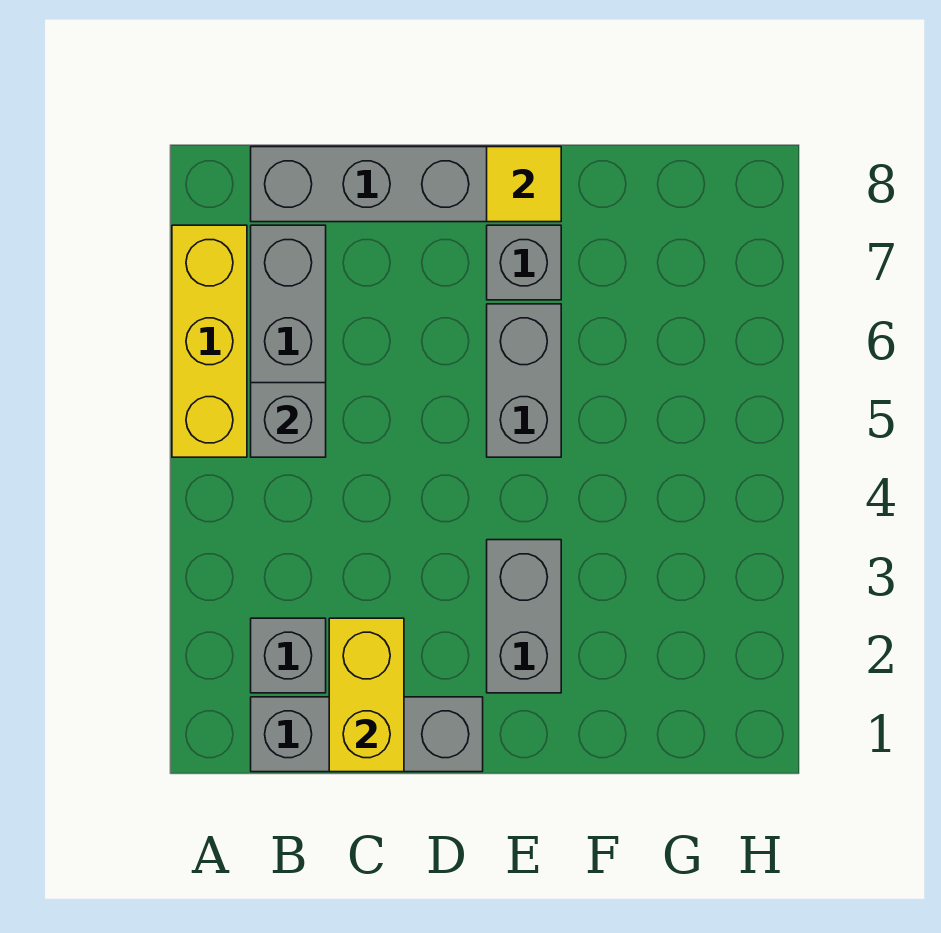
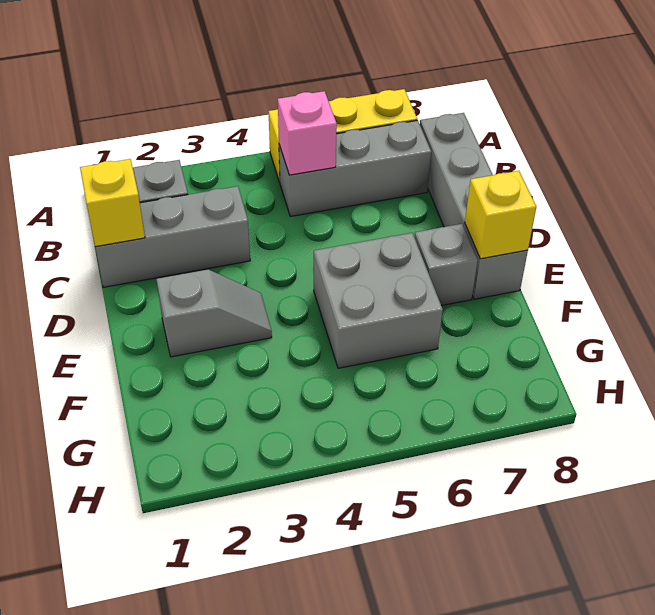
grey 1x3 brick [251,697,483,772] -> grey 1x3 brick turned to [95,186,250,287]
grey 1x1 brick [251,383,326,457] -> pink 1x1 brick [278,91,337,175]
yellow 1x2 brick [329,618,404,772] -> yellow 1x1 brick [80,159,145,247]
grey 1x2 brick [487,540,561,693] -> grey 1x2 slope [156,270,272,357]
grey 1x2 brick [487,304,561,457] -> grey 2x2 brick [314,233,443,368]
yellow 1x1 tile [487,147,561,222] -> yellow 1x1 brick [465,171,536,259]

